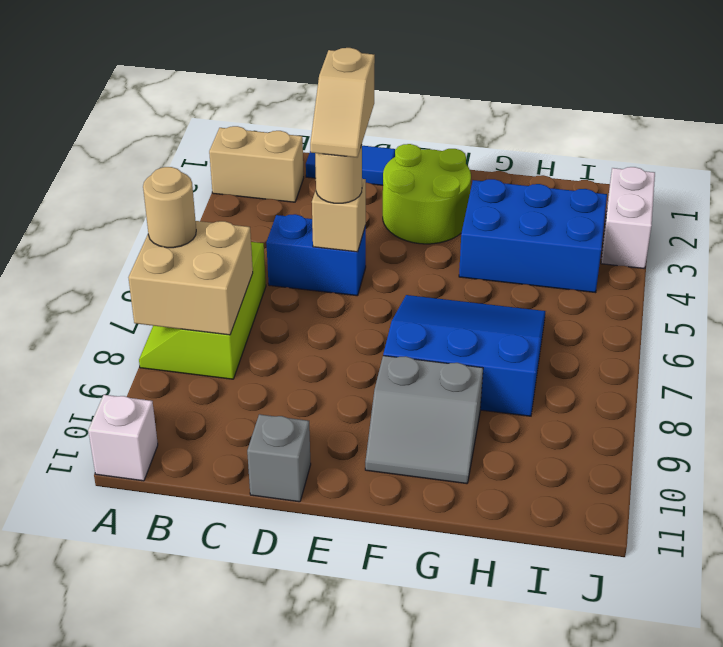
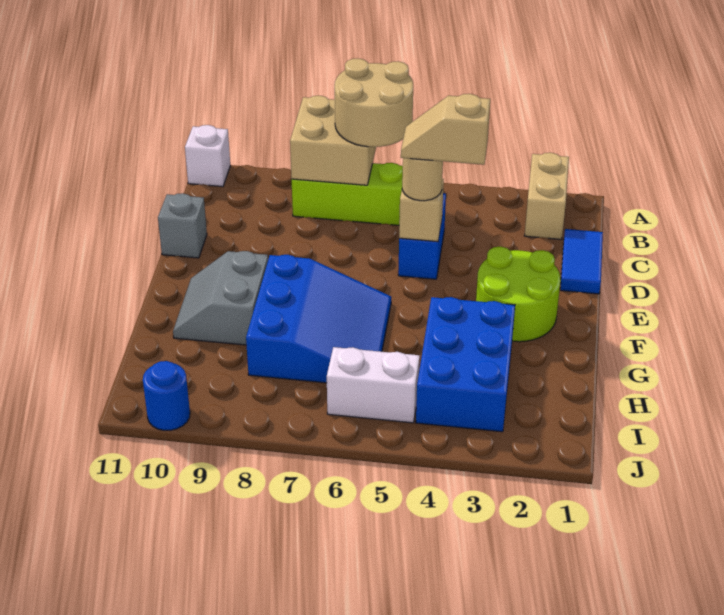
tan 1x1 round brick [143,167,196,248] -> tan 2x2 round brick [335,58,413,147]
white 1x2 brick [601,167,655,269] -> white 1x2 brick moved to [327,347,420,423]
none -> blue 1x1 round brick [143,361,190,430]

